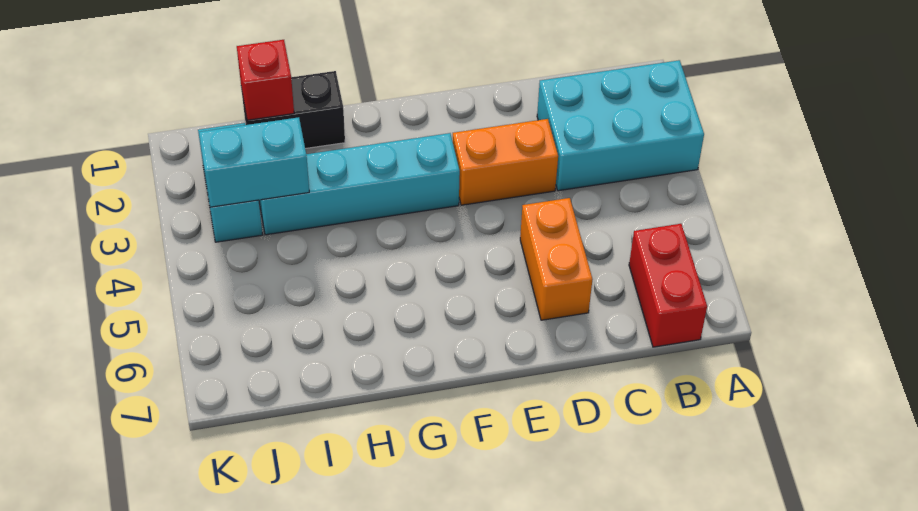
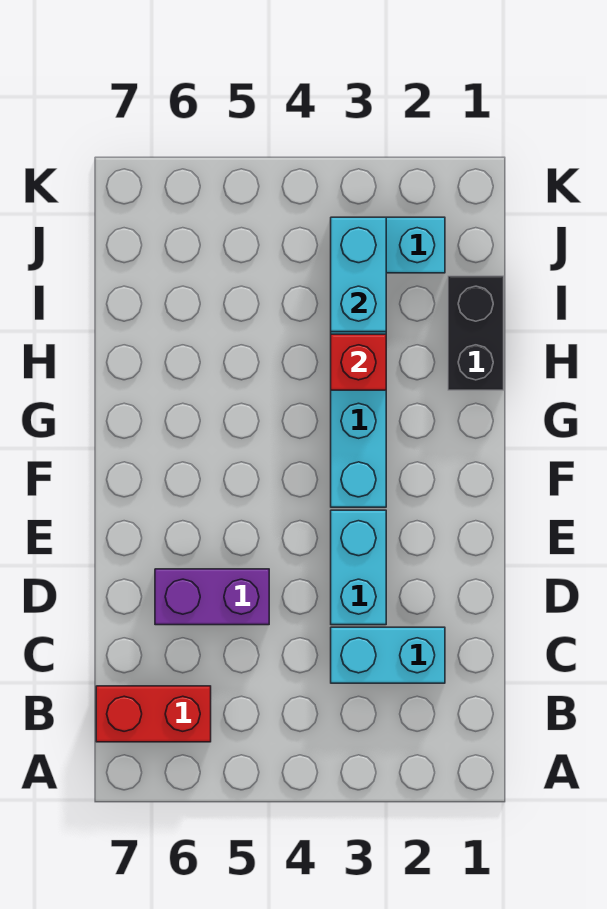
cyan 2x3 brick [537,60,704,191] -> cyan 1x2 brick [331,627,445,683]
orange 1x2 brick [453,119,558,205] -> cyan 1x2 brick [331,510,386,625]
orange 1x2 brick [520,198,592,320] -> purple 1x2 brick [155,569,269,625]
red 1x1 brick [237,40,294,120] -> red 1x1 brick moved to [331,334,386,390]

